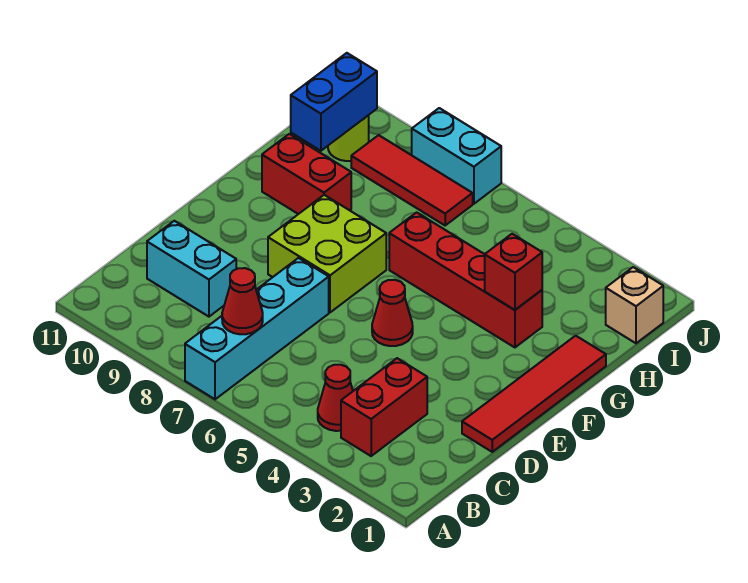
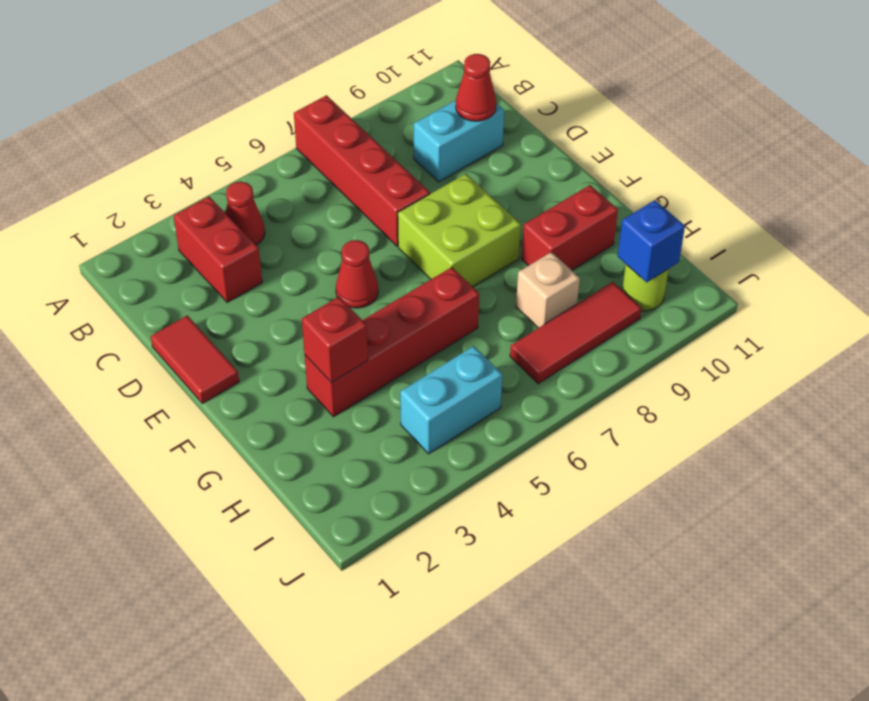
cyan 1x4 brick [185,258,329,399] -> red 1x4 brick [294,95,430,246]
red 1x1 cone [222,268,263,334] -> red 1x1 cone moved to [456,54,496,121]
red 1x4 tile [462,336,606,452] -> red 1x2 tile [151,316,239,404]
blue 1x2 brick [291,53,377,151] -> blue 1x1 brick [617,200,685,282]
tan 1x1 brick [606,267,663,343] -> tan 1x1 brick moved to [516,252,580,328]
cyan 1x2 brick [412,108,501,204] -> cyan 1x2 brick moved to [400,346,502,454]

